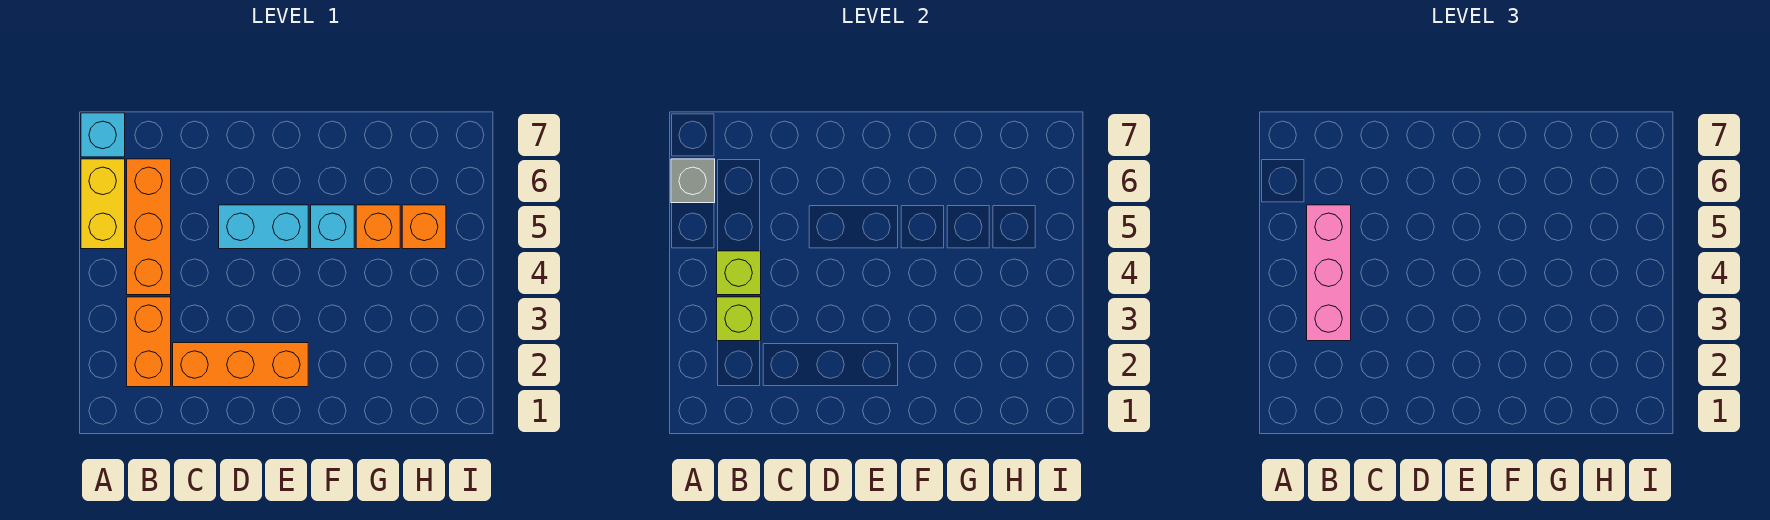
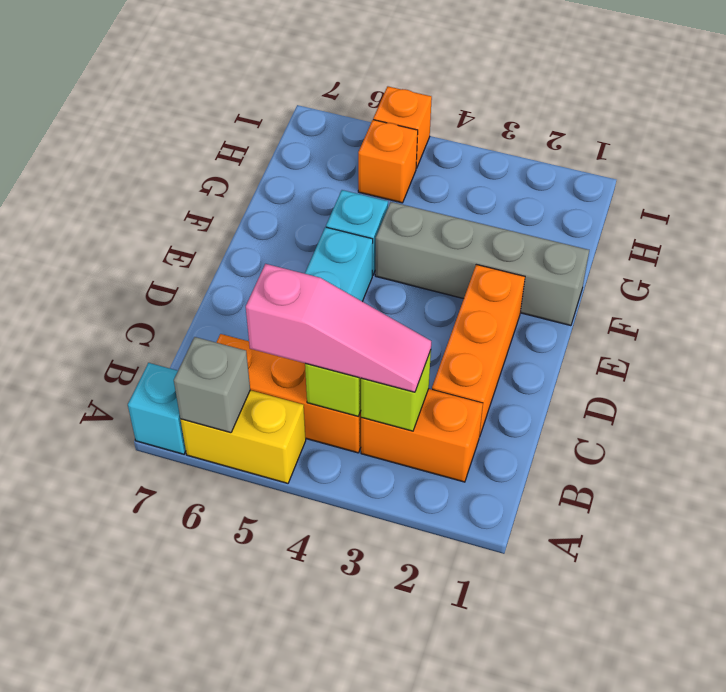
pink 1x3 brick [1307,205,1351,341] -> pink 1x3 slope [246,264,431,392]
none -> grey 1x4 brick [375,202,589,326]
orange 1x1 brick [356,205,400,249] -> orange 1x1 brick moved to [373,86,432,168]

